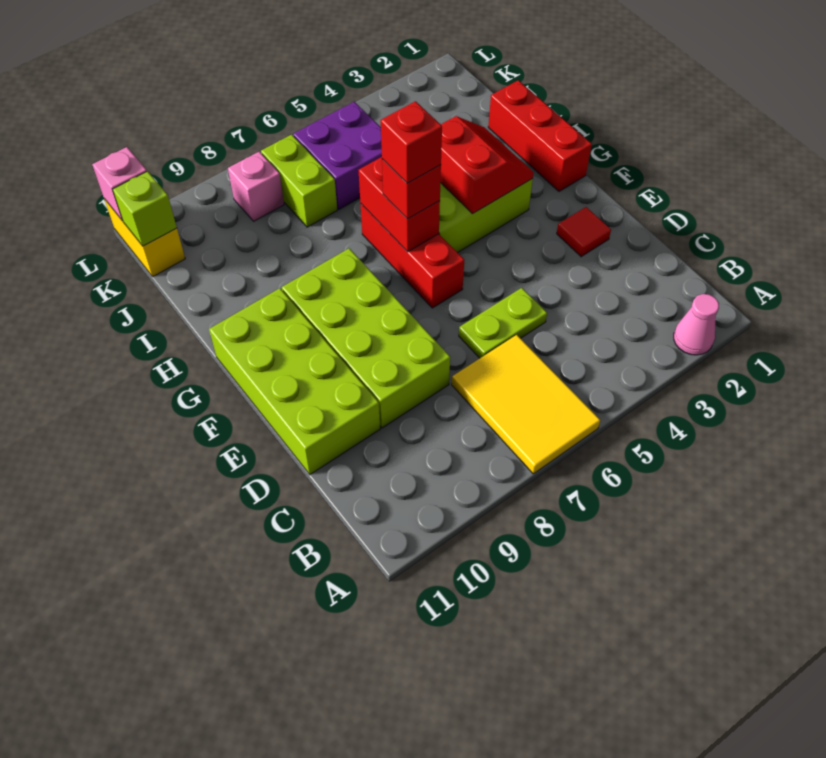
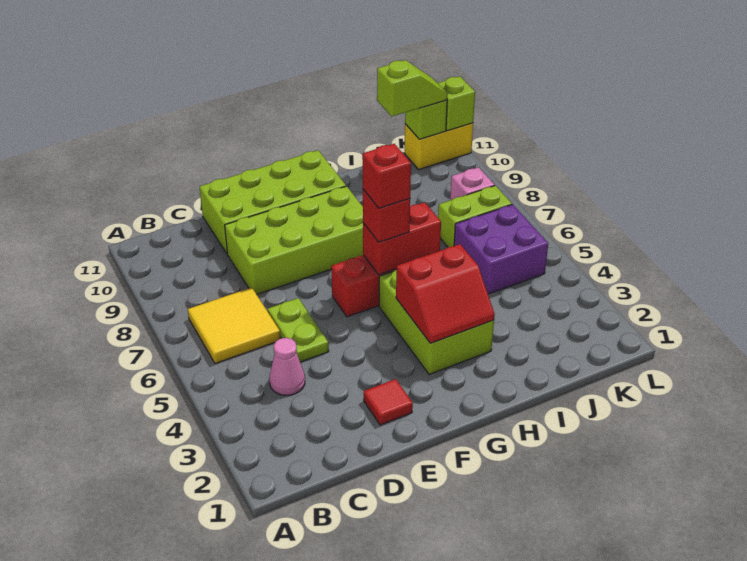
pink 1x1 cone [674,294,719,355] -> pink 1x1 cone moved to [269,338,305,395]
yellow 2x3 tile [452,335,600,474] -> yellow 2x2 tile [188,287,280,363]
red 1x3 brick [488,80,592,191] -> none
none -> lime 1x2 slope [377,60,448,117]
pink 1x1 brick [92,147,147,221] -> lime 1x1 brick [438,77,475,131]

